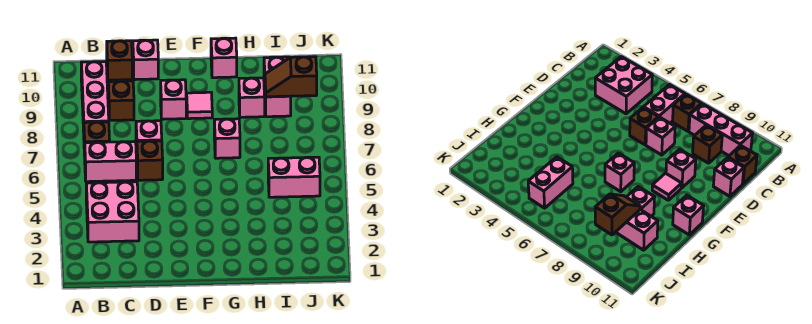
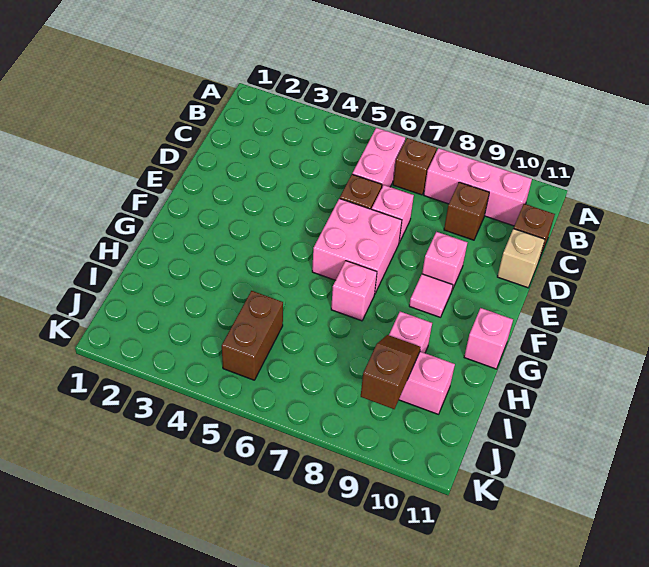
pink 2x2 brick [86,182,139,242] -> pink 2x2 brick moved to [312,198,402,293]
pink 1x1 brick [133,40,158,80] -> tan 1x1 brick [497,229,545,288]
pink 1x2 brick [268,157,320,197] -> brown 1x2 brick [222,291,283,380]

